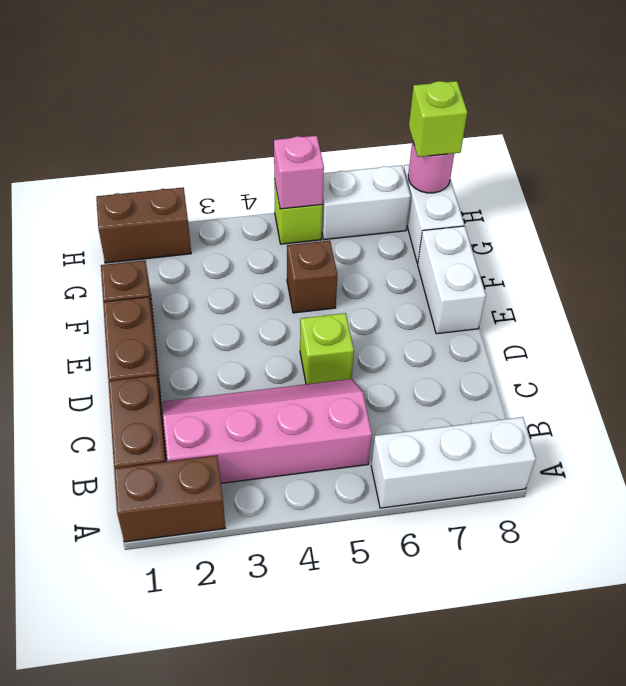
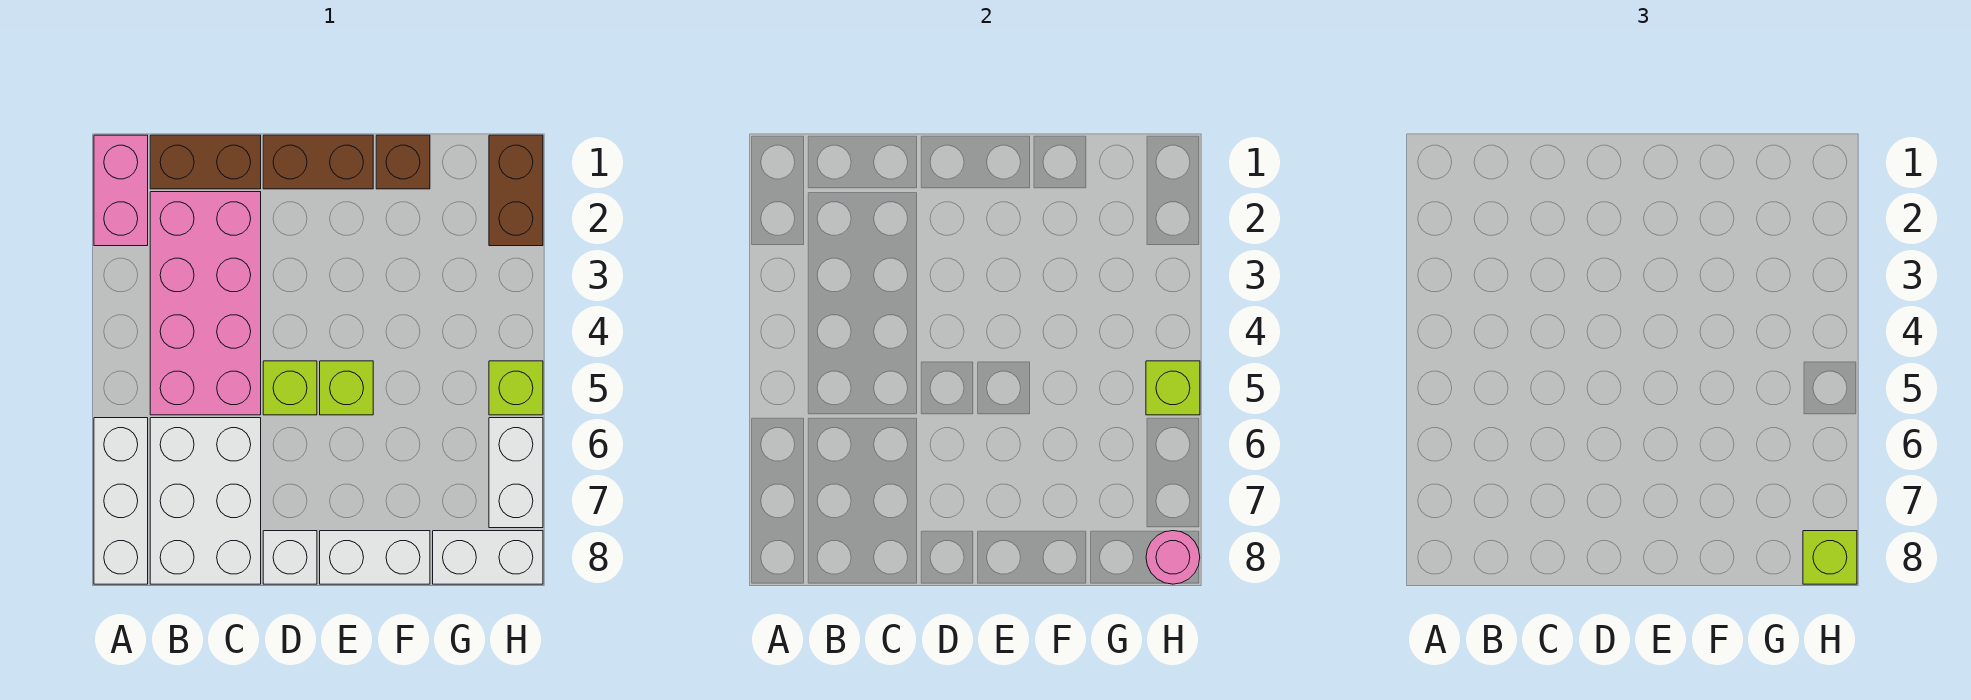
brown 1x2 brick [114,455,225,542] -> pink 1x2 brick [94,135,148,246]
pink 2x4 slope [163,379,372,483] -> pink 2x4 brick [150,192,261,415]
none -> white 2x3 brick [150,418,261,584]
none -> white 1x1 brick [263,531,317,584]
none -> lime 1x1 brick [320,361,373,415]
brown 1x1 brick [287,241,337,313] -> none
pink 1x1 brick [274,136,324,209] -> lime 1x1 brick [1146,361,1200,415]

